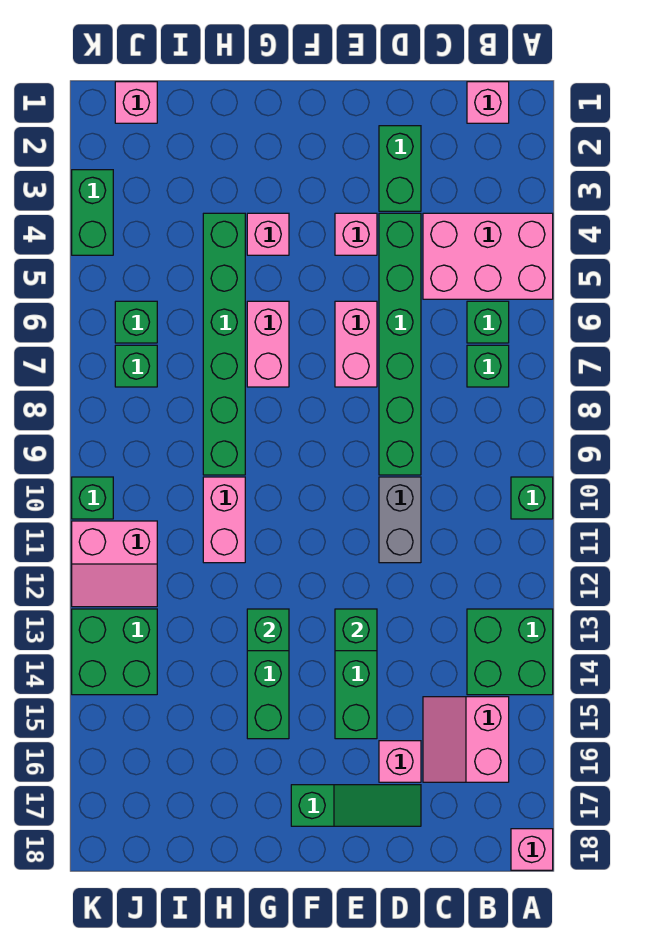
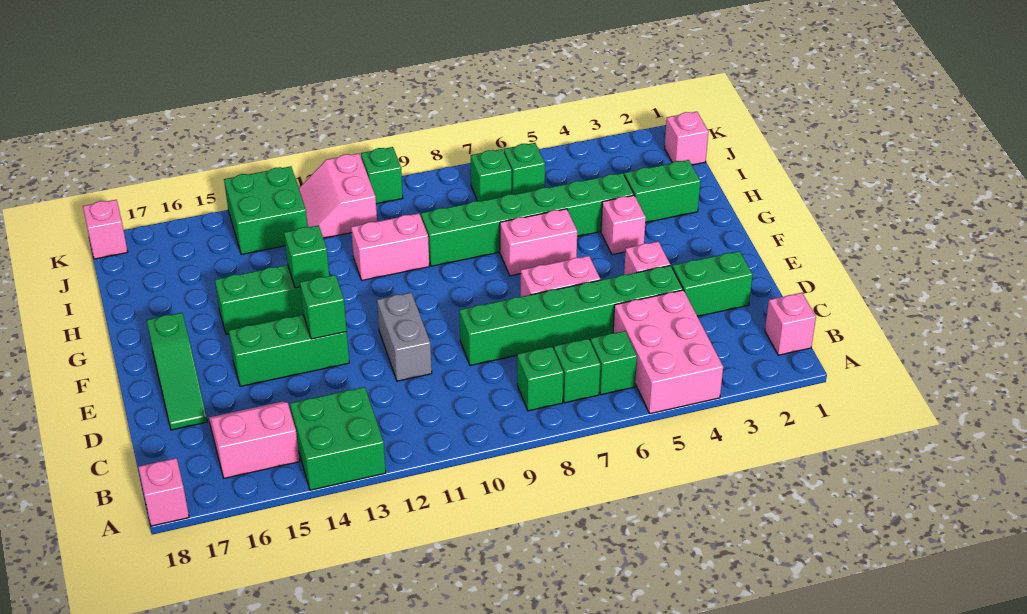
green 1x1 brick [511,477,553,519] -> green 1x1 brick moved to [517,347,563,411]
grey 1x2 brick [379,477,421,563] -> grey 1x2 brick turned to [377,293,432,381]
pink 1x1 brick [379,741,421,782] -> pink 1x1 brick moved to [83,200,128,259]
green 1x2 brick [72,170,113,255] -> green 1x2 brick moved to [624,160,700,223]

